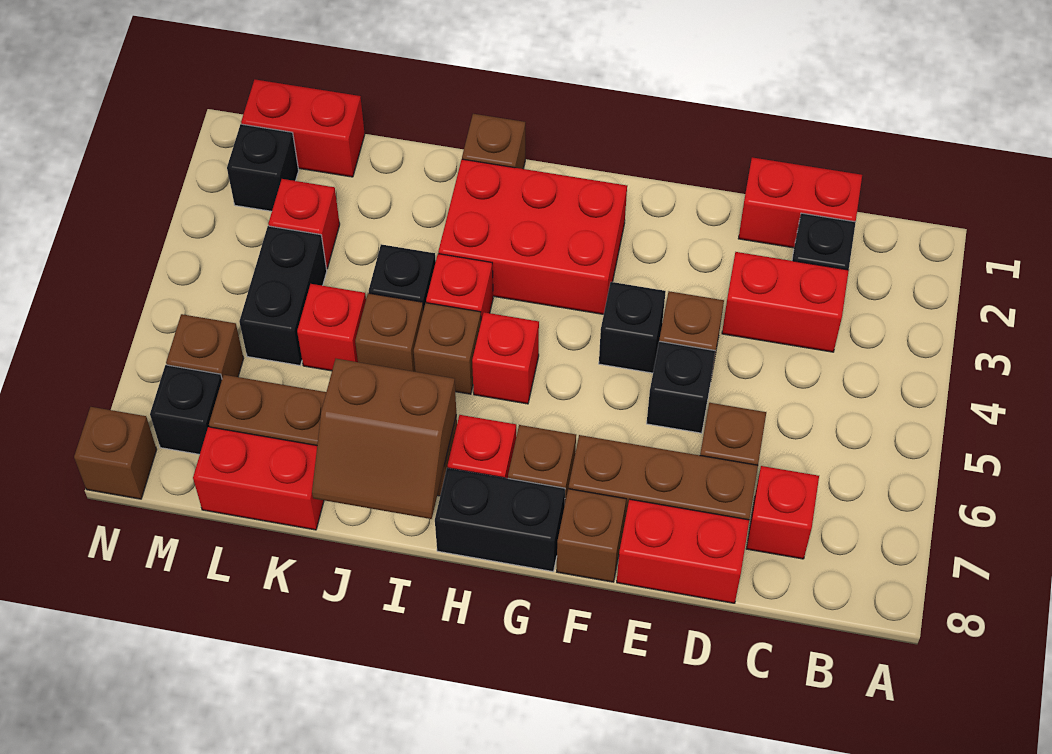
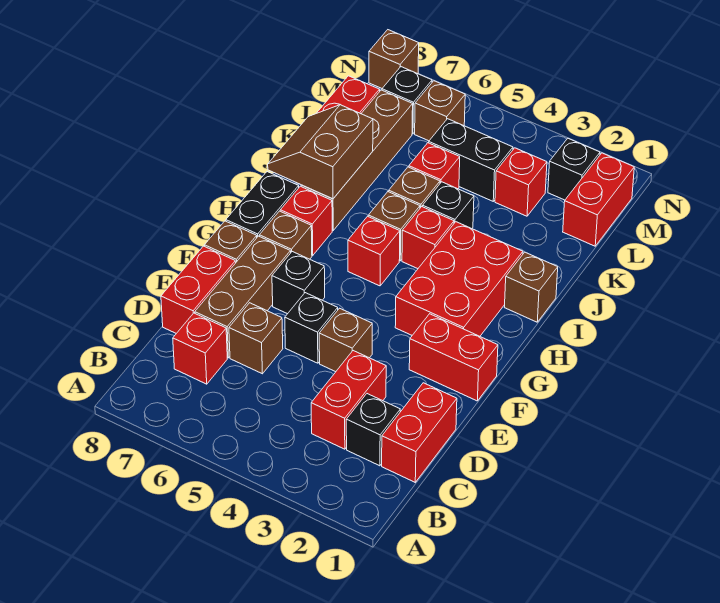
none -> red 1x2 brick [409,314,498,401]
black 1x1 brick [599,282,666,373] -> black 1x1 brick moved to [272,252,325,314]

